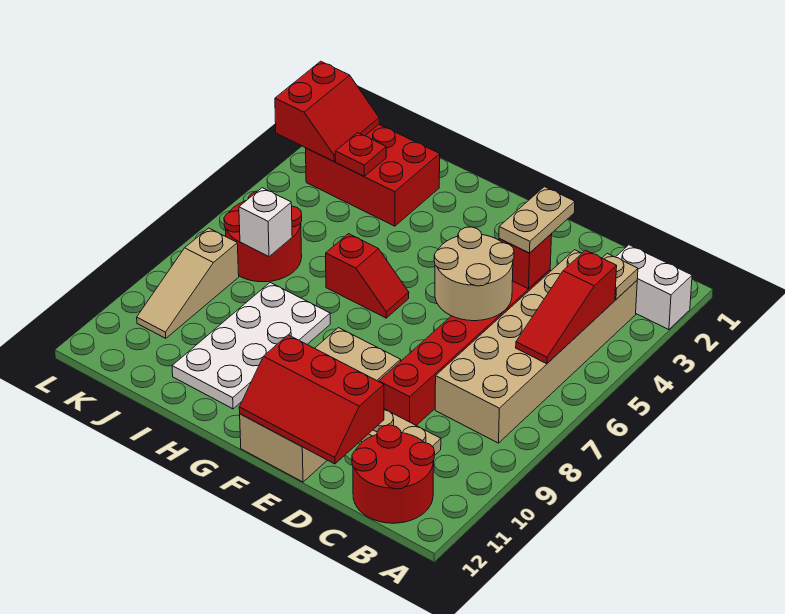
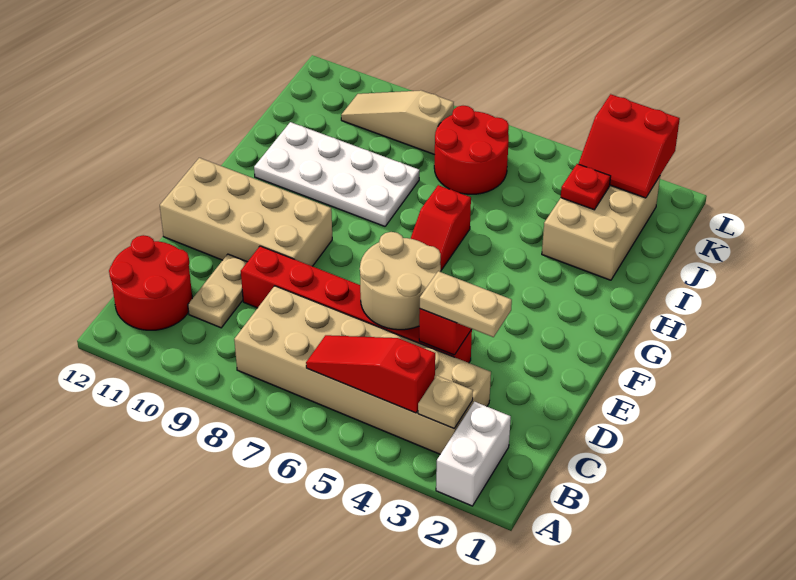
red 2x3 slope [239,335,384,464] -> none
red 2x3 brick [306,125,440,226] -> tan 2x3 brick [542,176,660,280]
white 1x1 brick [239,188,292,257] -> none

